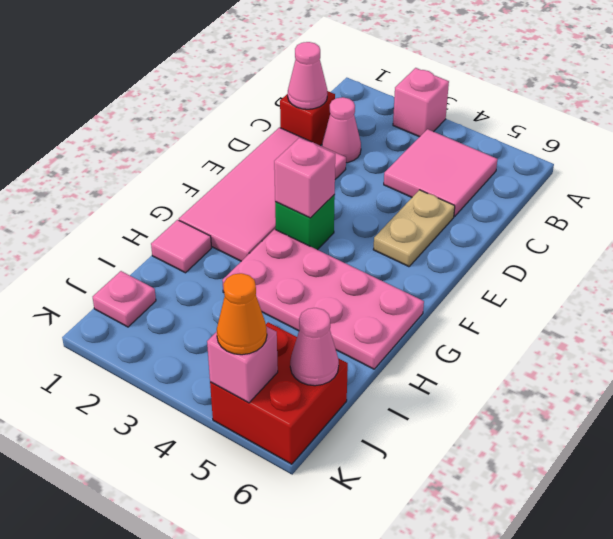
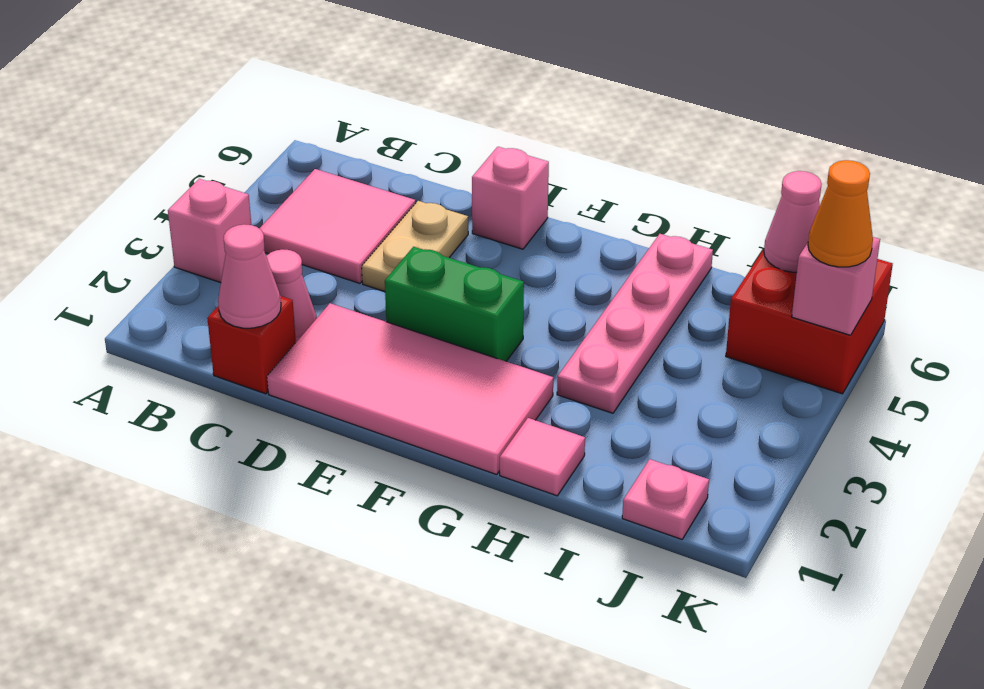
tan 1x2 plate [373,190,455,267] -> tan 1x2 plate turned to [362,201,468,292]
green 1x1 brick [275,195,335,250] -> green 1x2 brick [385,247,524,361]
pink 1x1 brick [274,138,335,218] -> pink 1x1 brick moved to [472,147,549,249]
pink 2x4 plate [222,229,424,369] -> pink 1x4 plate [557,234,713,413]

